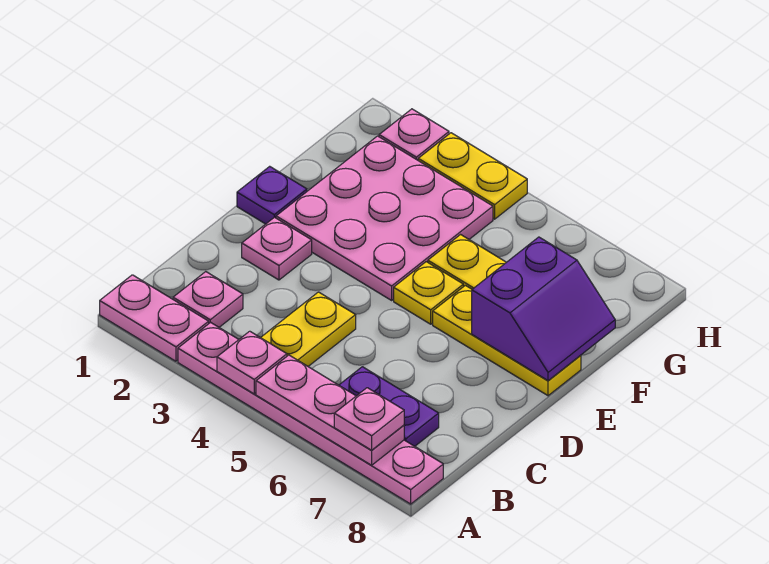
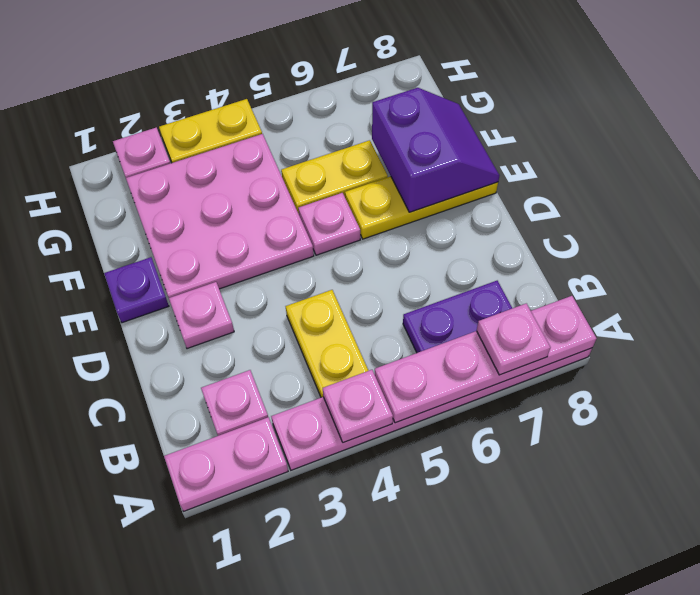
pink 1x3 plate [256,355,404,465] -> pink 1x4 plate [375,296,597,423]
yellow 1x1 plate [394,262,463,324] -> pink 1x1 plate [298,193,360,255]

